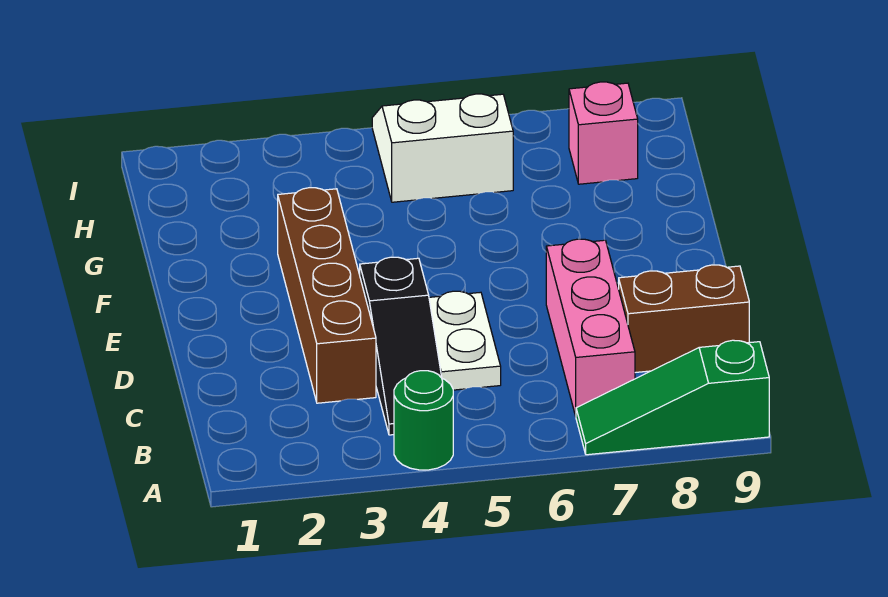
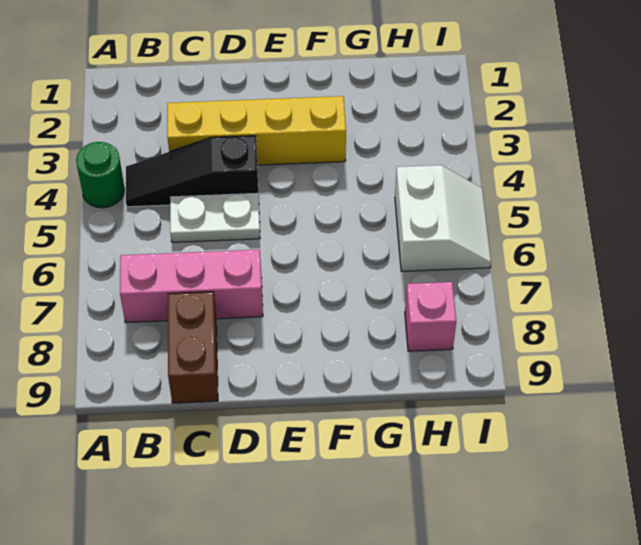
green 1x3 slope [576,340,769,455] -> none
brown 1x4 brick [278,188,376,403] -> yellow 1x4 brick [167,96,346,165]

